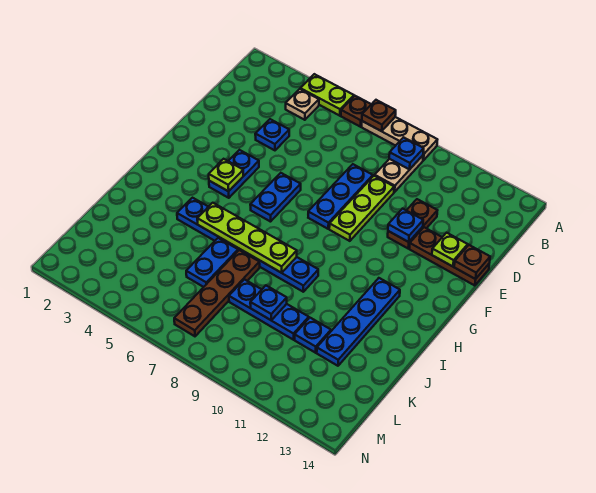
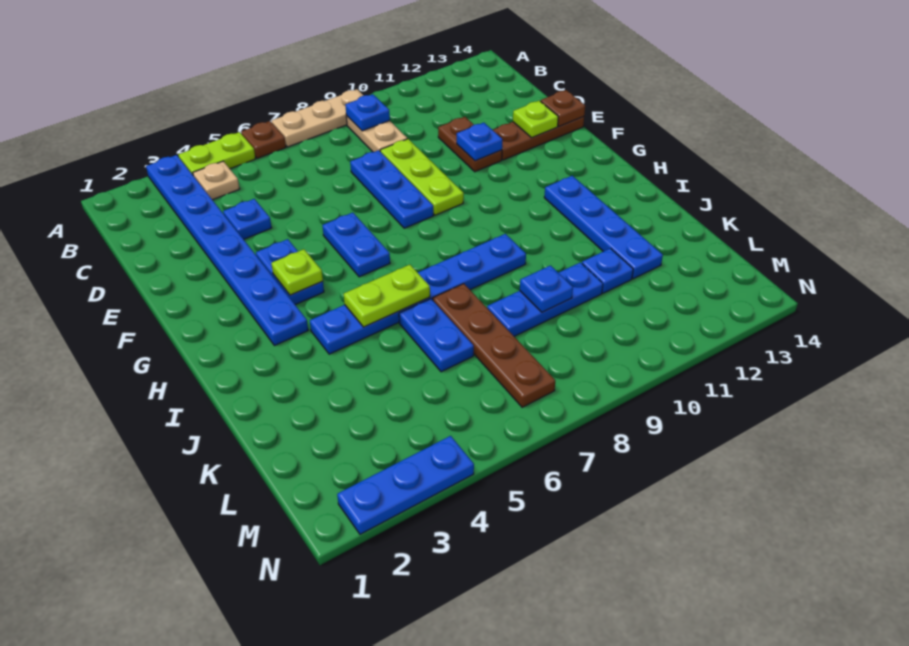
none -> blue 1x8 plate [146,155,308,346]
brown 1x1 plate [362,100,396,131] -> none
lime 1x4 plate [197,203,297,273] -> lime 1x2 plate [344,265,430,327]
none -> blue 1x3 plate [337,436,474,534]

